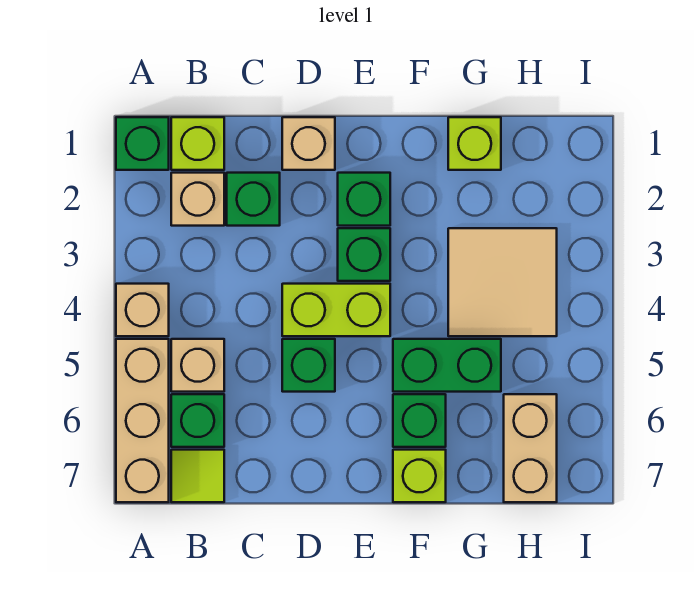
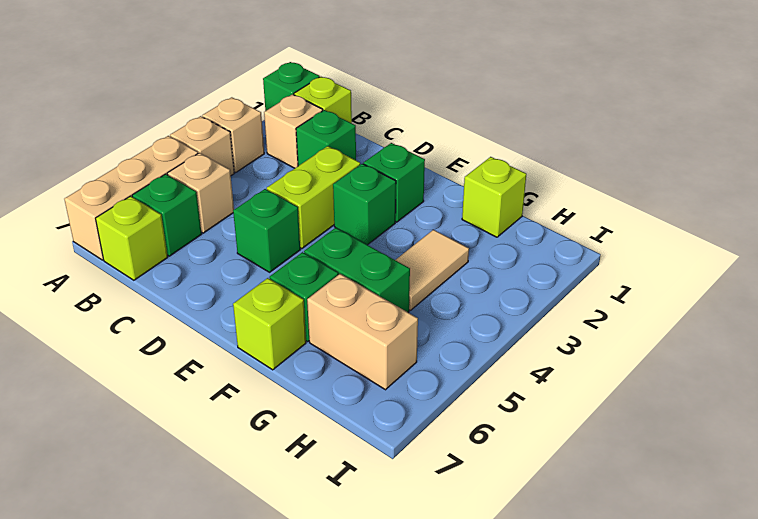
lime 1x1 tile [171,450,224,502] -> lime 1x1 brick [96,196,168,280]
tan 1x1 brick [282,117,335,170] -> tan 1x1 brick moved to [202,97,264,172]
lime 1x2 brick [282,284,390,336] -> lime 1x2 brick turned to [267,146,360,249]
tan 2x2 tile [448,228,557,336] -> tan 1x2 tile [396,230,469,311]
tan 1x2 brick [504,394,557,502] -> tan 1x2 brick turned to [307,274,418,390]

